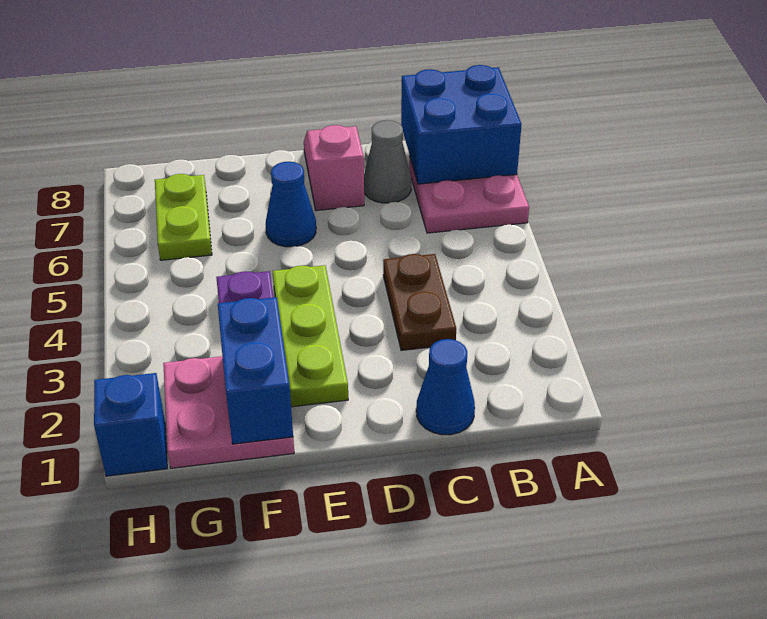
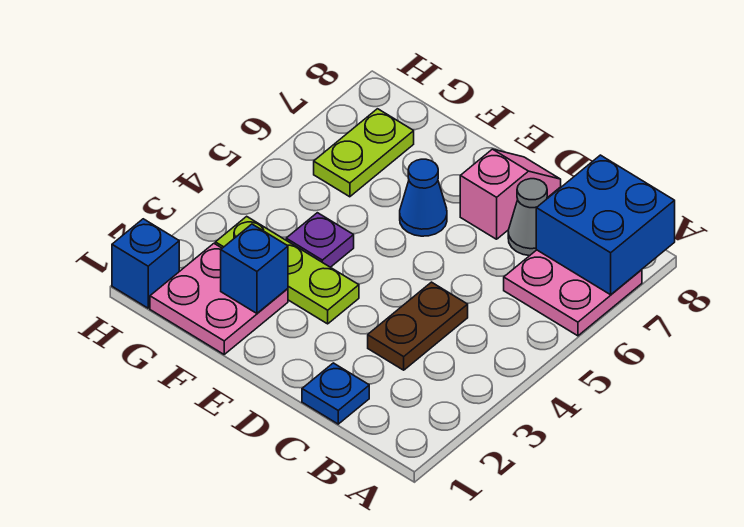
blue 1x1 cone [416,339,475,435] -> blue 1x1 plate [302,363,369,424]
lime 1x3 plate [273,265,348,407] -> lime 1x3 plate turned to [215,216,359,324]
blue 1x2 brick [218,297,293,444] -> blue 1x1 brick [221,224,288,313]

